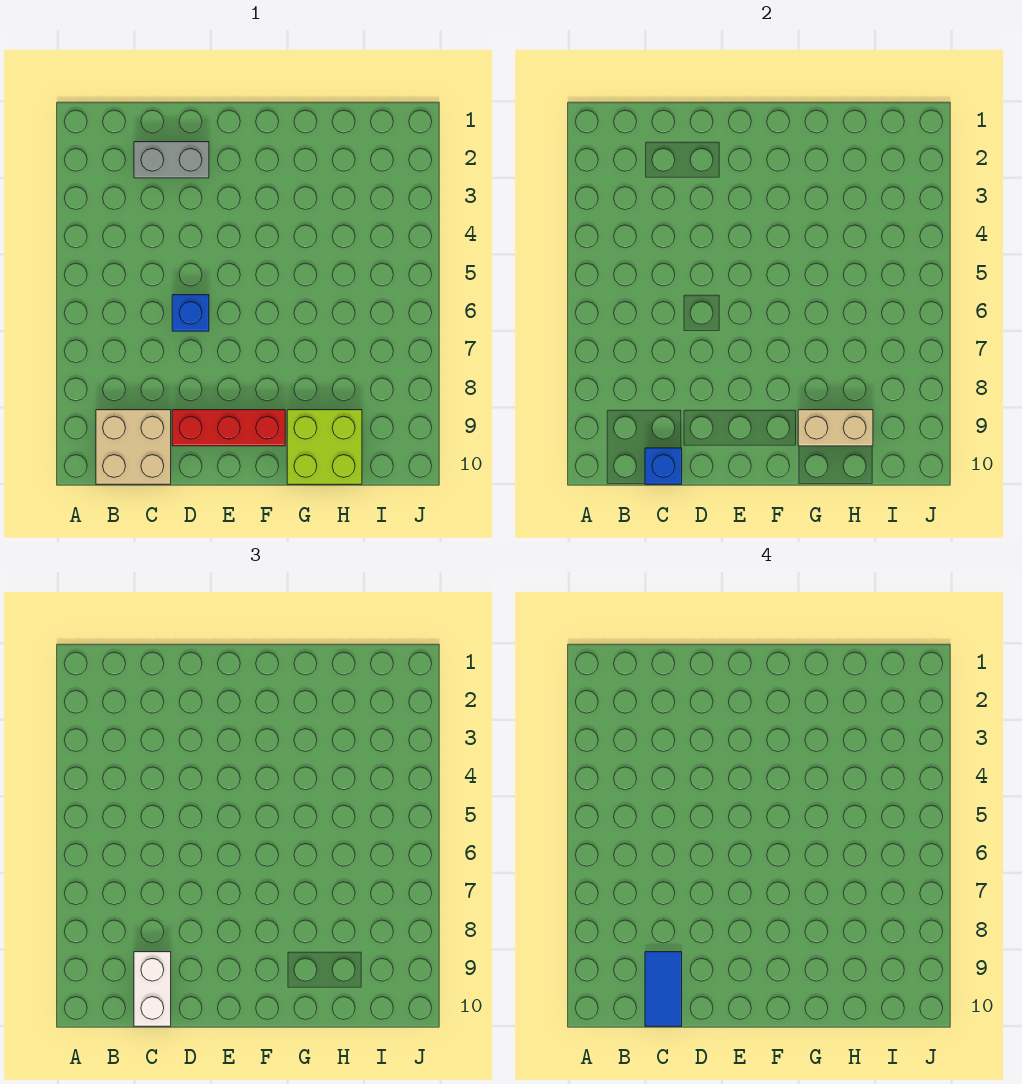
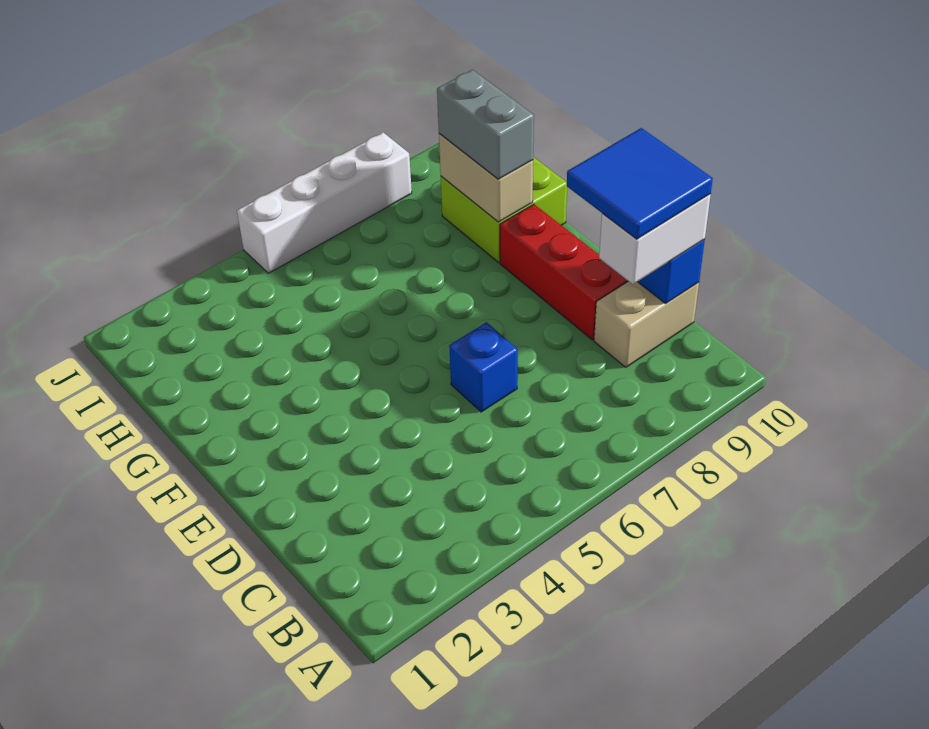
tan 2x2 brick [96,410,171,484] -> tan 1x2 brick [594,281,699,367]
grey 1x2 brick [134,142,209,178] -> grey 1x2 brick moved to [437,70,534,179]
blue 1x2 tile [645,952,682,1026] -> blue 2x2 tile [567,128,713,239]
none -> white 1x4 brick [237,132,412,273]

